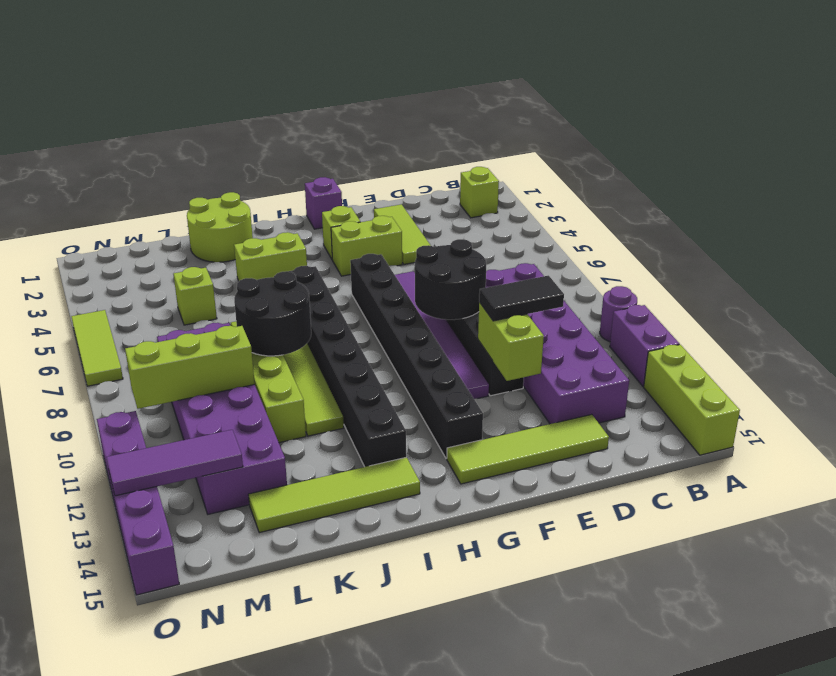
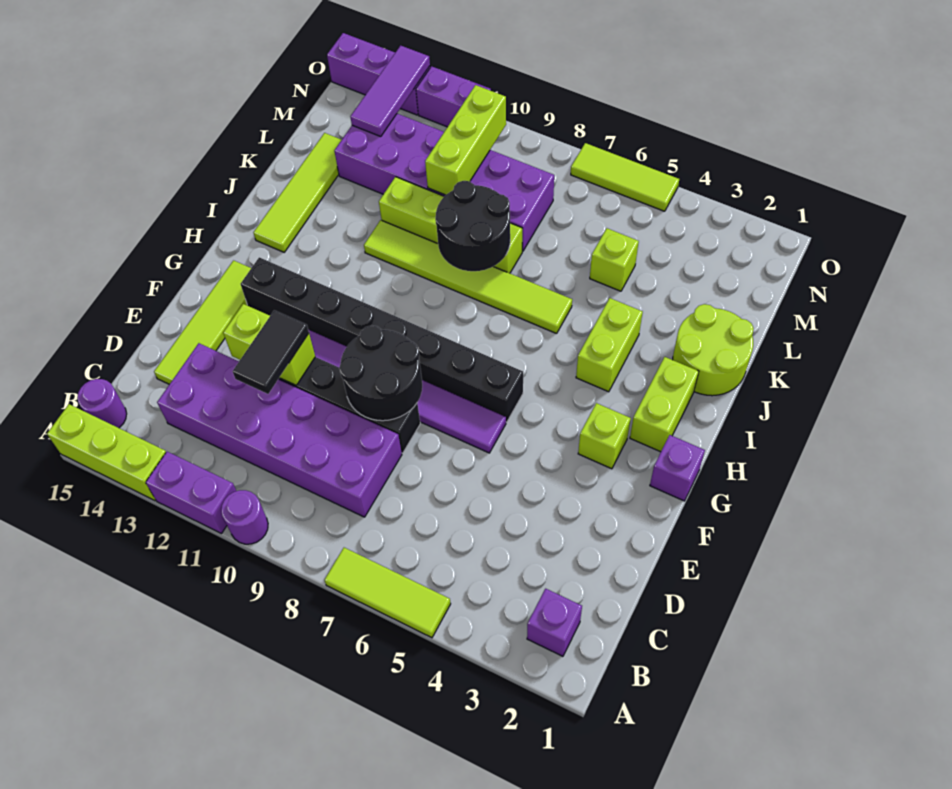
lime 1x1 brick [460,167,499,218] -> purple 1x1 brick [527,589,582,656]
none -> purple 1x1 round brick [77,379,127,428]
lime 1x3 tile [374,204,431,264] -> lime 1x3 tile moved to [324,548,451,638]
lime 1x2 brick [331,216,402,276] -> lime 1x2 brick moved to [630,357,699,452]
black 1x8 brick [289,266,406,467] -> none

